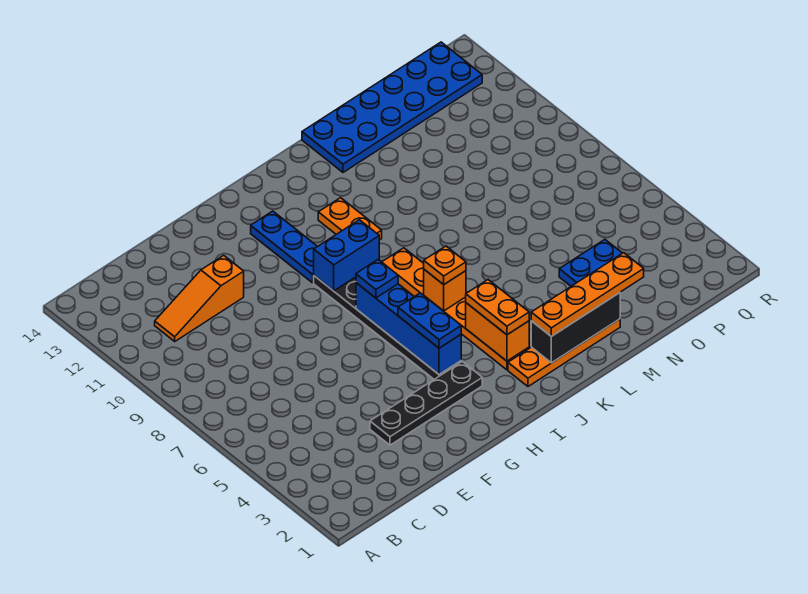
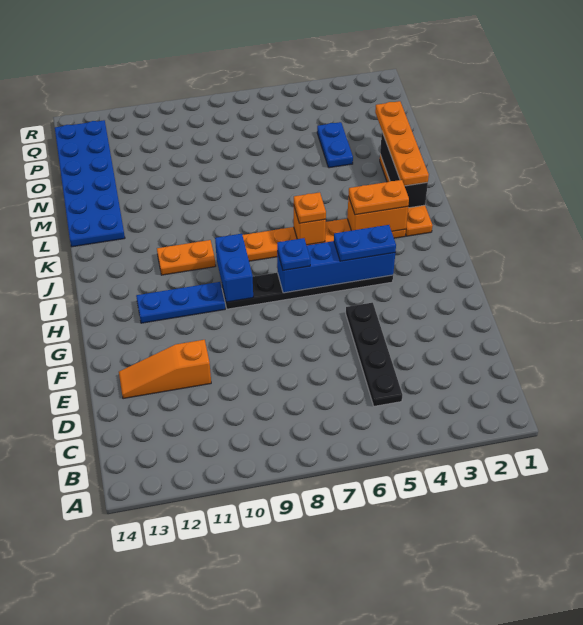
orange 1x3 slope [155,255,244,341] -> orange 1x3 slope turned to [119,340,211,399]
black 1x4 plate [370,362,482,445] -> black 1x4 plate moved to [346,303,402,406]

